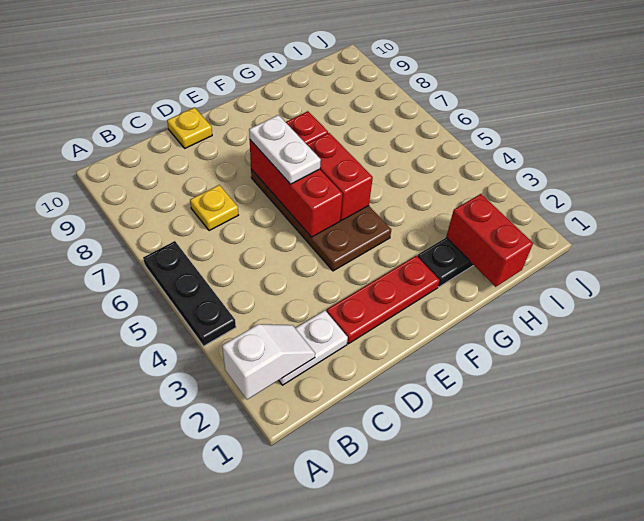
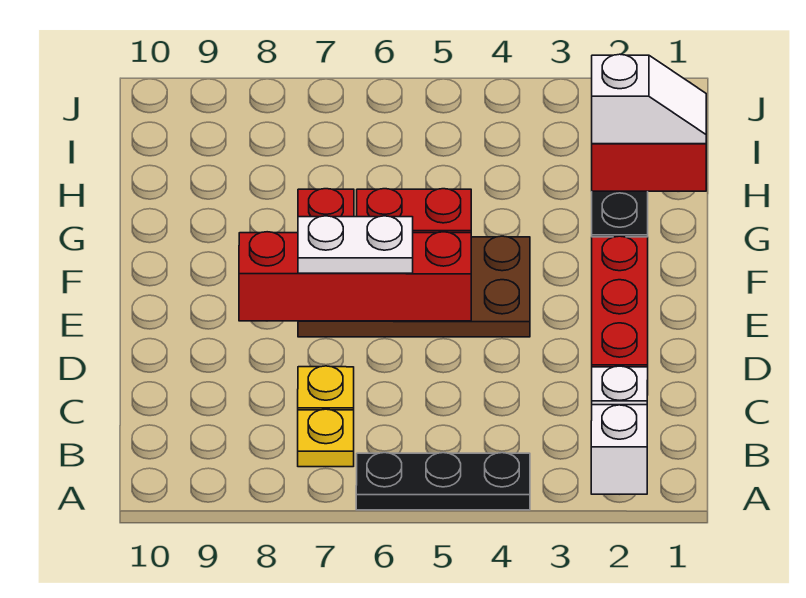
yellow 1x1 plate [167,108,212,148] -> yellow 1x1 plate moved to [298,409,354,467]
red 1x3 brick [250,140,343,237] -> red 1x4 brick [239,232,471,321]
none -> white 1x2 slope [592,54,706,144]

